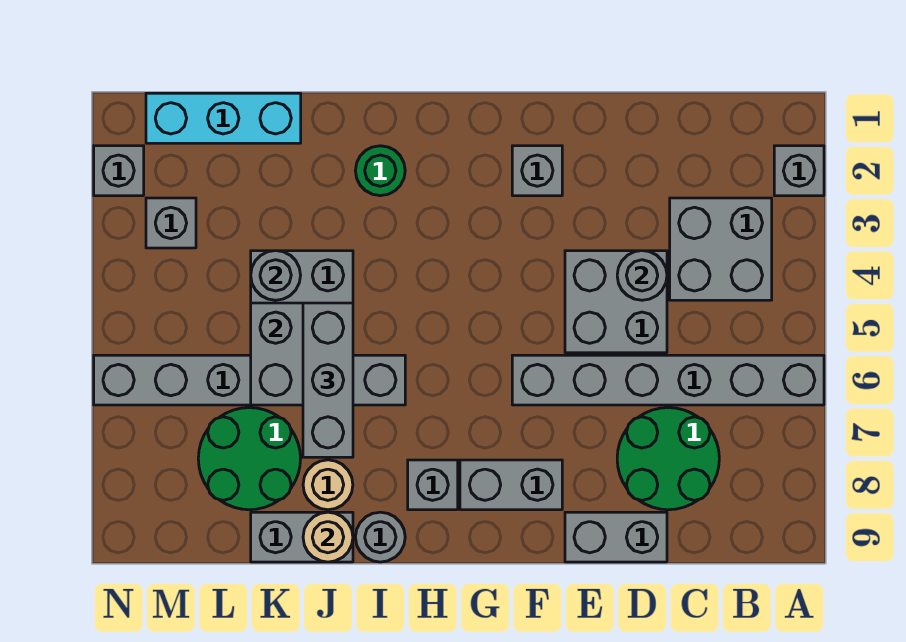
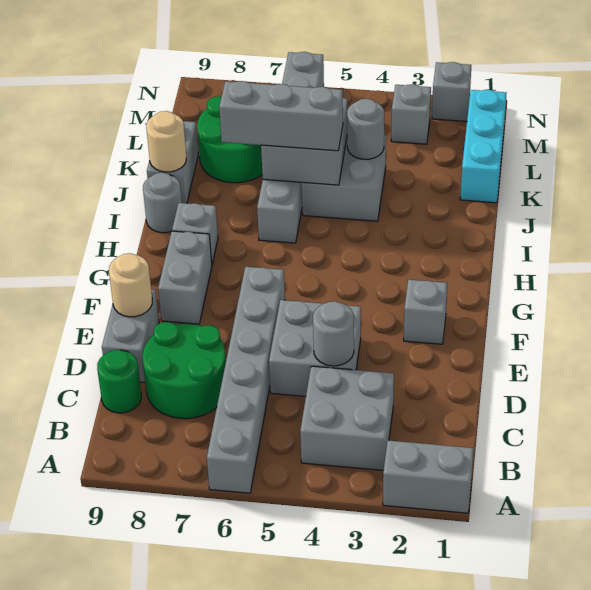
grey 1x1 brick [774,146,824,196] -> grey 1x2 brick [383,440,474,513]
green 1x1 round brick [355,146,405,196] -> green 1x1 round brick moved to [97,350,141,413]
tan 1x1 round brick [303,460,353,510] -> tan 1x1 round brick moved to [109,253,152,317]

